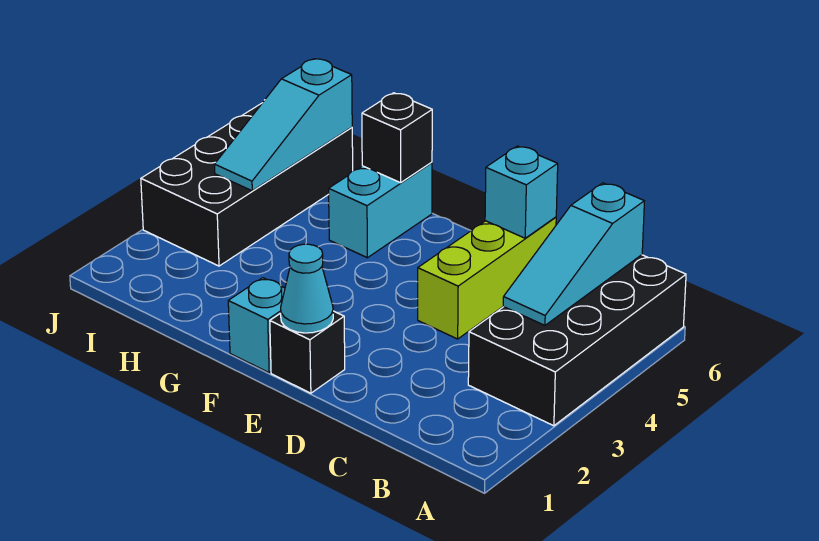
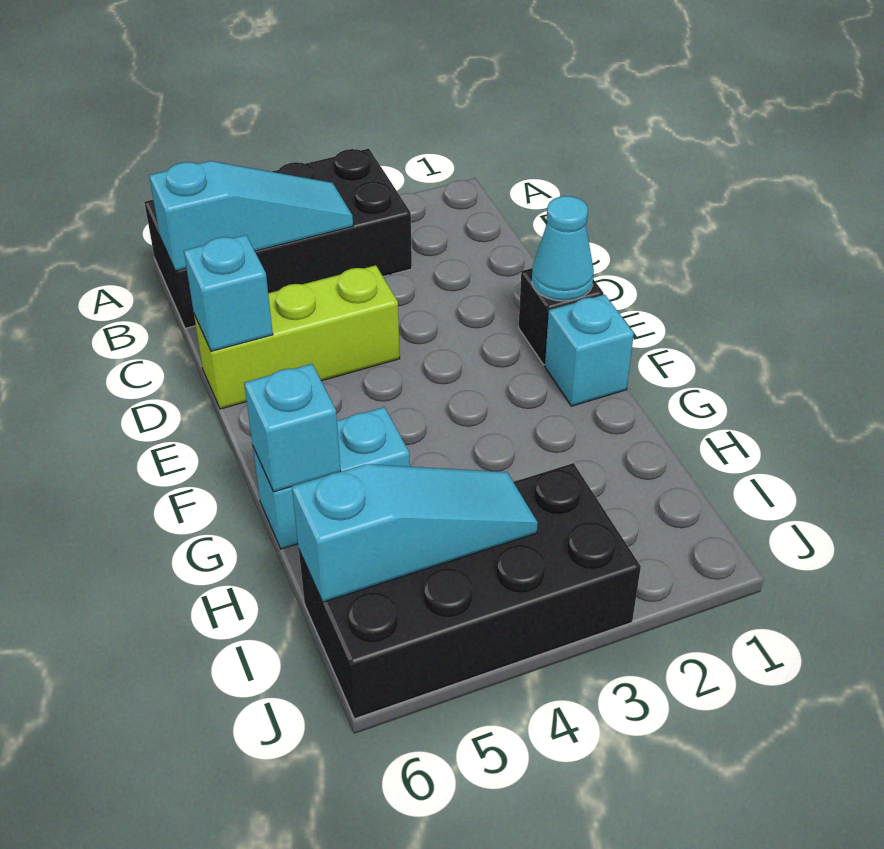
black 1x1 brick [362,93,432,183] -> cyan 1x1 brick [244,364,341,492]

